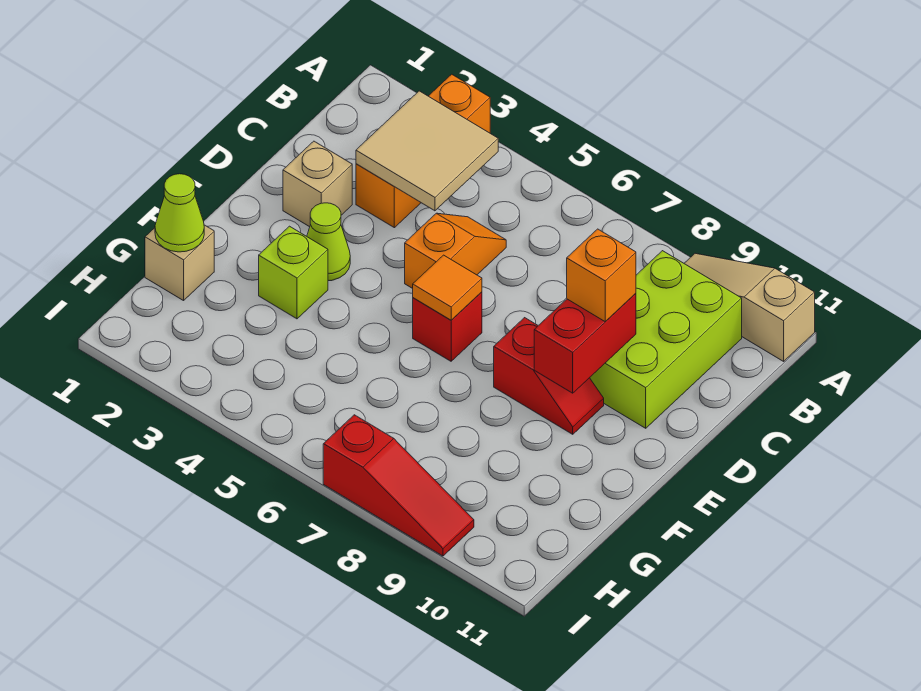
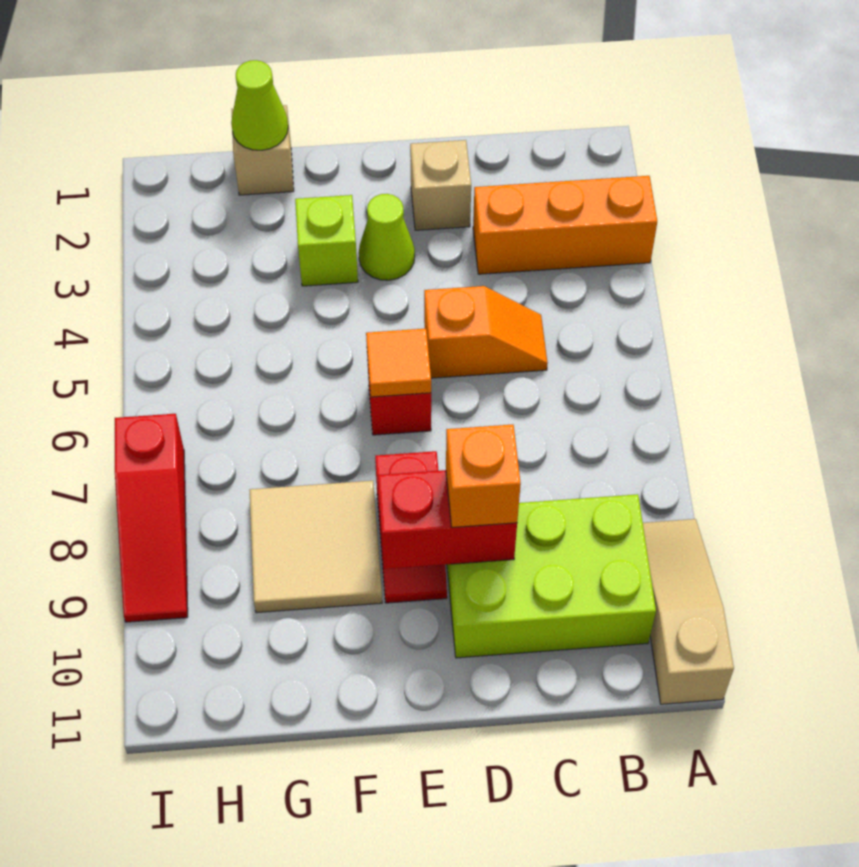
tan 2x2 tile [356,91,498,211] -> tan 2x2 tile moved to [249,481,382,613]

